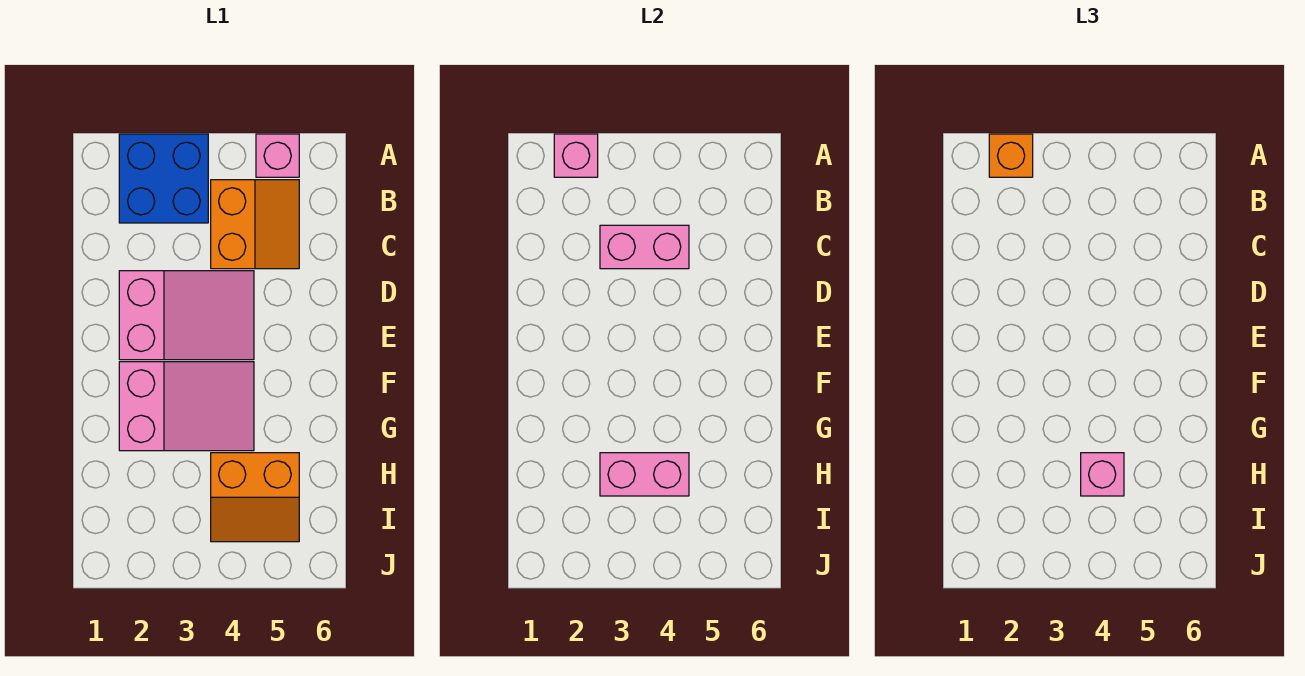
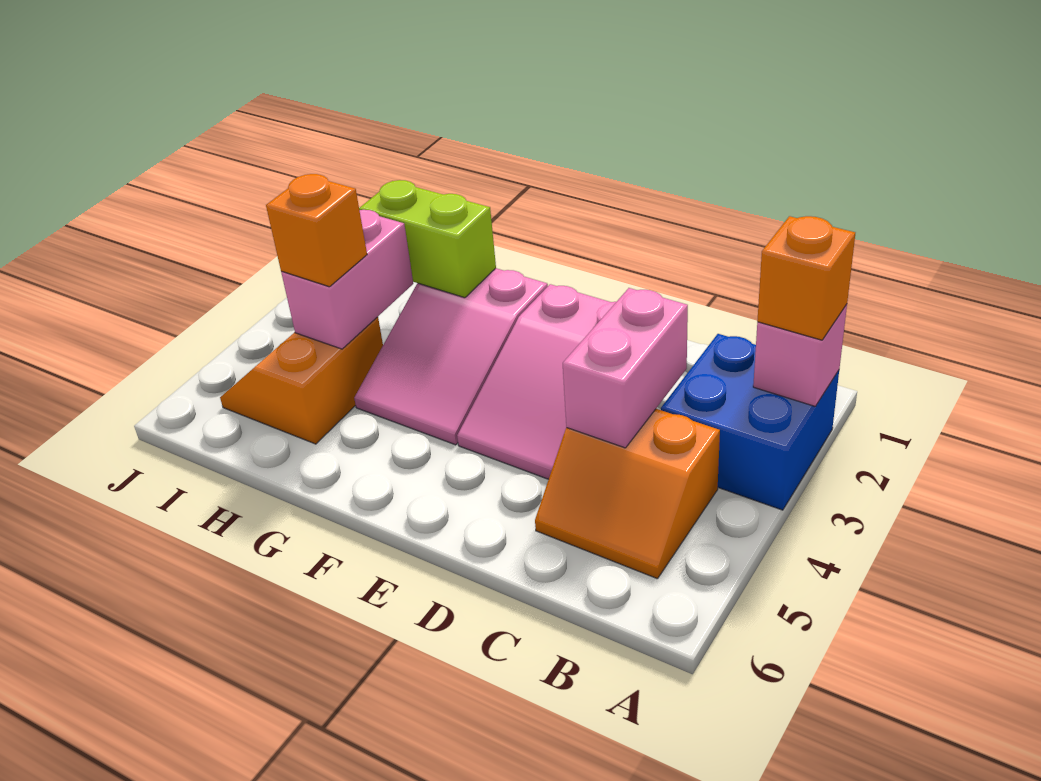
pink 1x1 brick [256,134,299,177] -> none
none -> lime 1x2 brick [359,180,496,298]
pink 1x1 brick [1081,453,1124,496] -> orange 1x1 brick [266,174,367,287]

